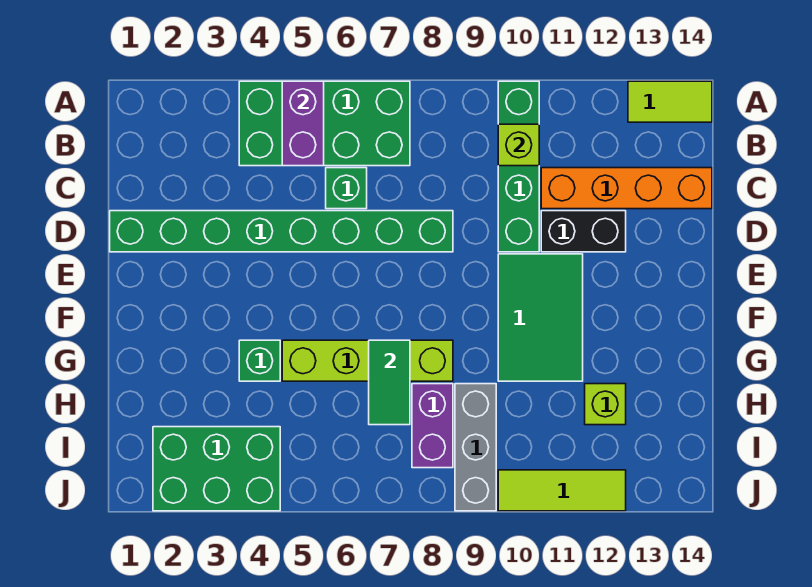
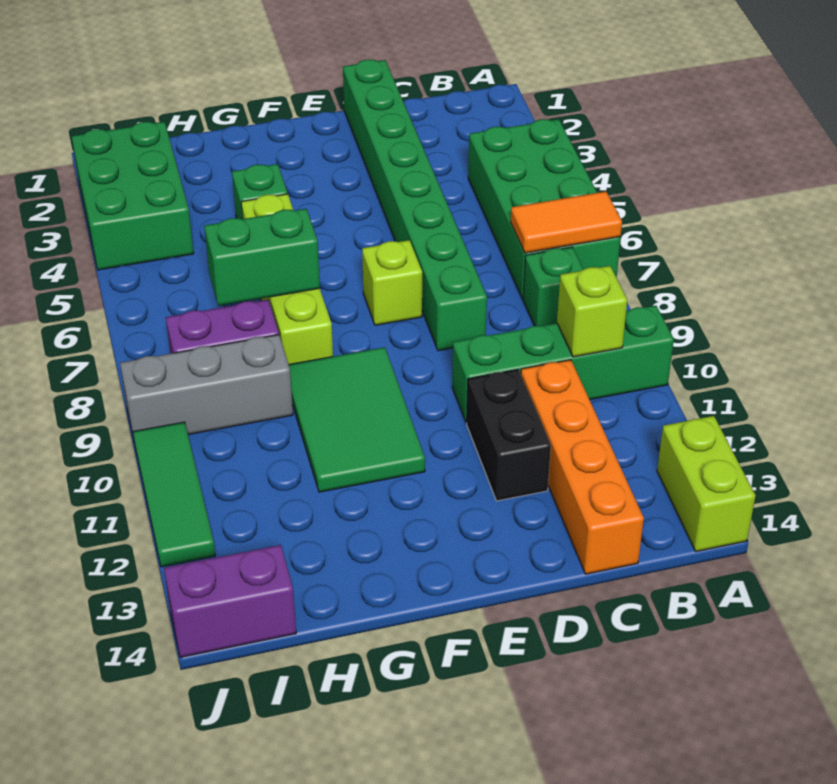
purple 1x2 brick [282,81,324,166] -> purple 1x2 brick moved to [164,545,296,658]
none -> orange 1x2 tile [511,191,622,253]
lime 1x2 tile [628,81,712,122] -> lime 1x2 brick [657,416,756,552]
green 1x1 brick [326,168,367,209] -> green 1x1 brick moved to [523,247,584,326]
green 2x3 tile [498,254,583,381] -> green 2x3 tile turned to [289,347,425,492]
green 1x2 tile [369,340,410,425] -> green 1x2 brick [204,209,320,306]
lime 1x1 brick [585,384,626,425] -> lime 1x1 brick moved to [362,240,422,325]
lime 1x3 tile [498,470,626,511] -> green 1x3 tile [133,422,215,567]

